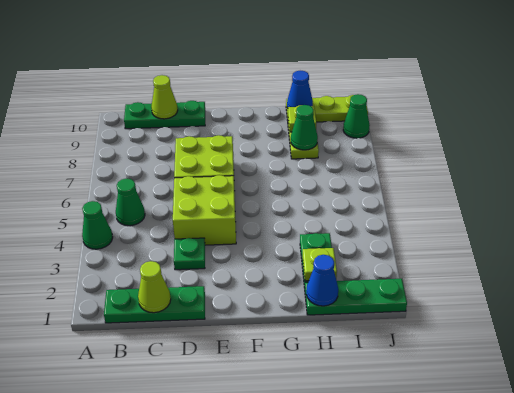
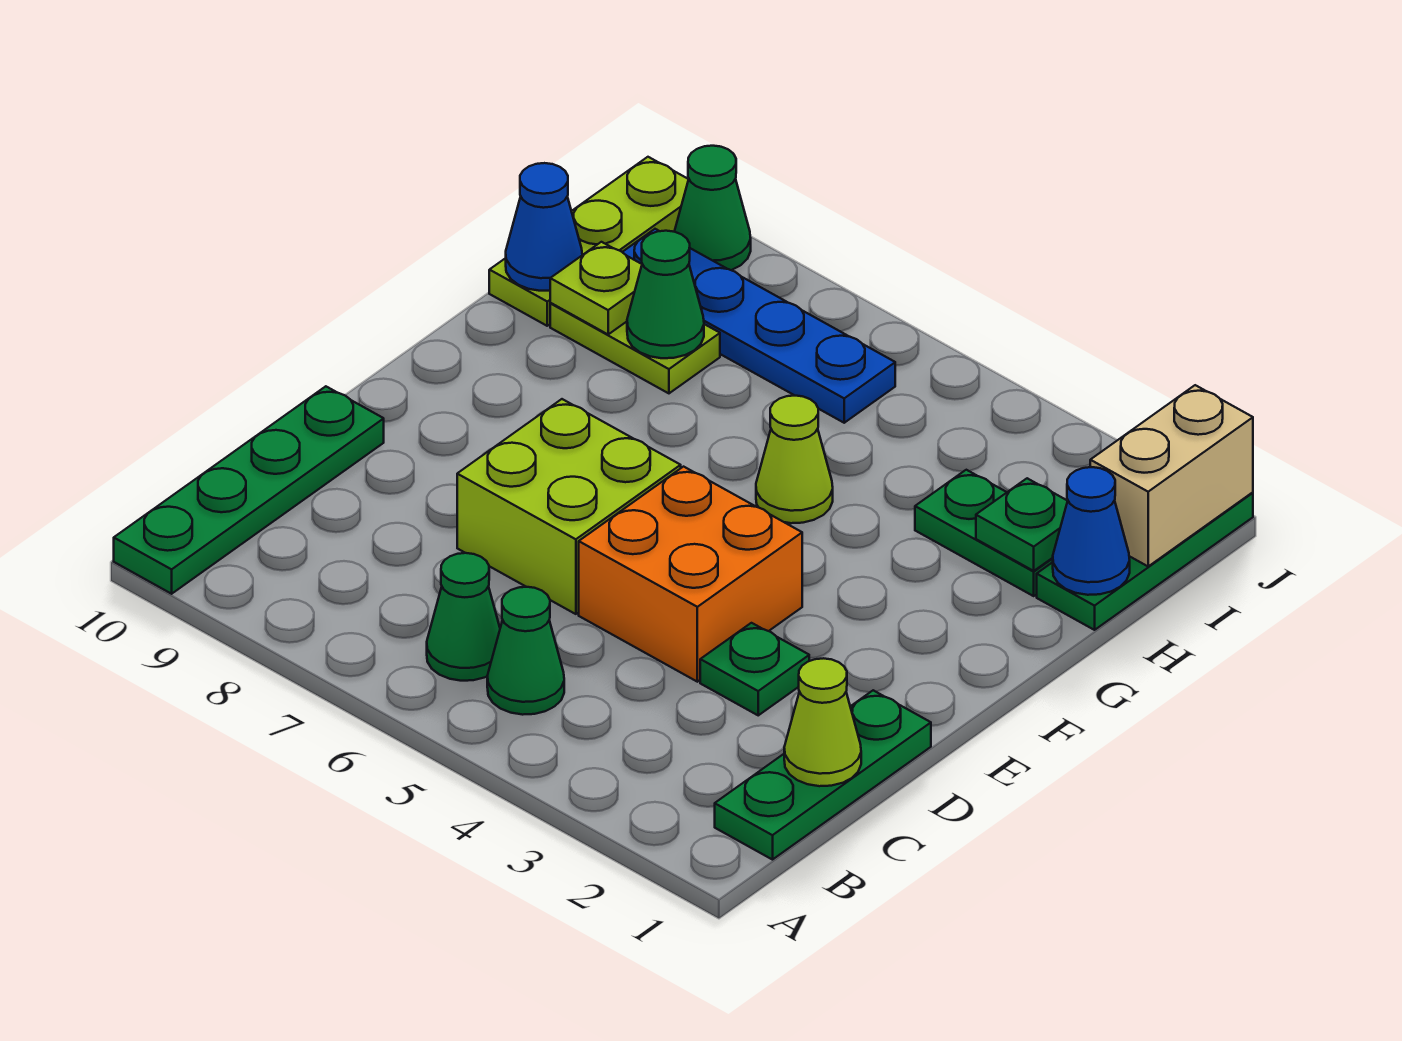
green 1x1 cone [82,201,113,249] -> green 1x1 cone moved to [427,553,500,681]
green 1x3 plate [124,101,205,129] -> green 1x4 plate [114,386,384,594]
lime 1x1 cone [151,75,178,119] -> lime 1x1 cone moved to [756,396,833,523]
lime 2x2 brick [173,175,236,245] -> orange 2x2 brick [579,467,802,682]
lime 1x1 plate [303,248,337,281] -> green 1x1 plate [976,478,1068,571]
none -> tan 1x2 brick [1090,385,1253,566]
none -> blue 1x4 plate [623,229,895,423]

